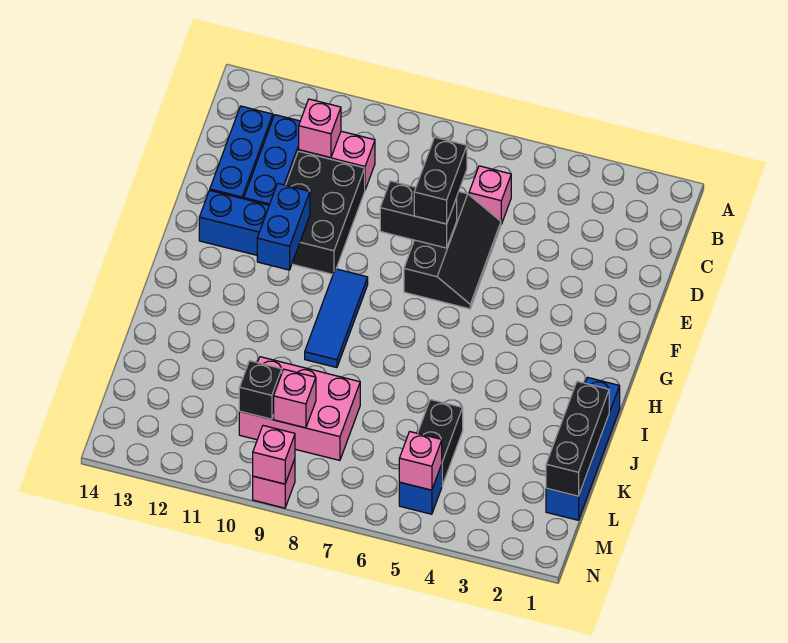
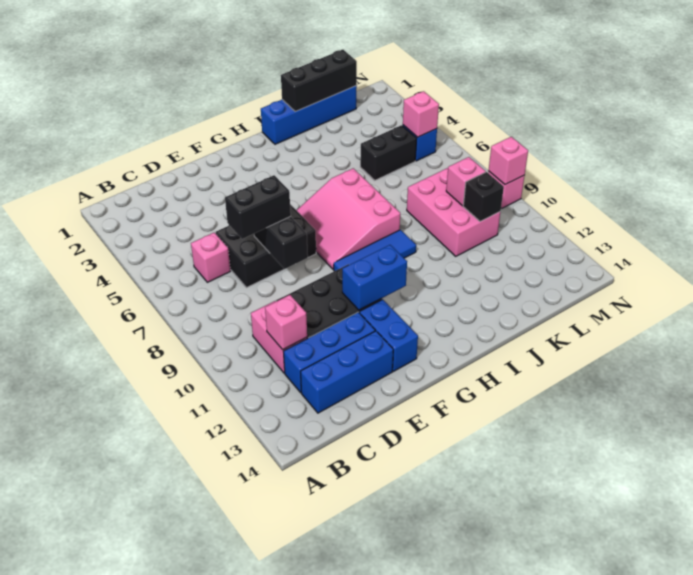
black 2x3 slope [404,192,501,309] -> black 2x3 brick [216,204,316,288]
none -> pink 3x3 slope [296,168,400,269]

